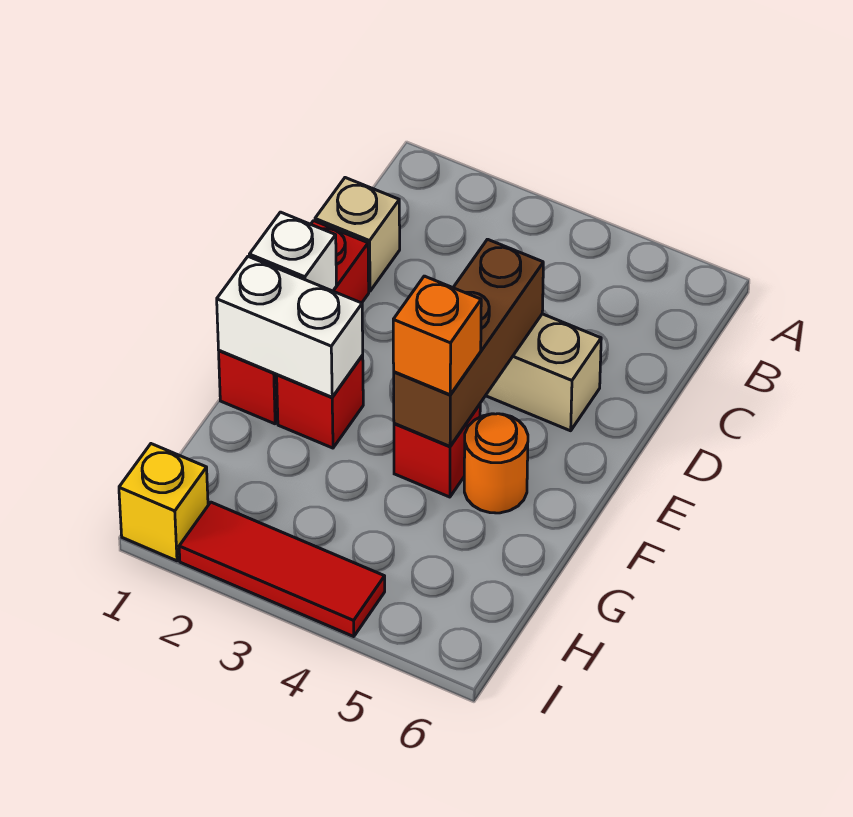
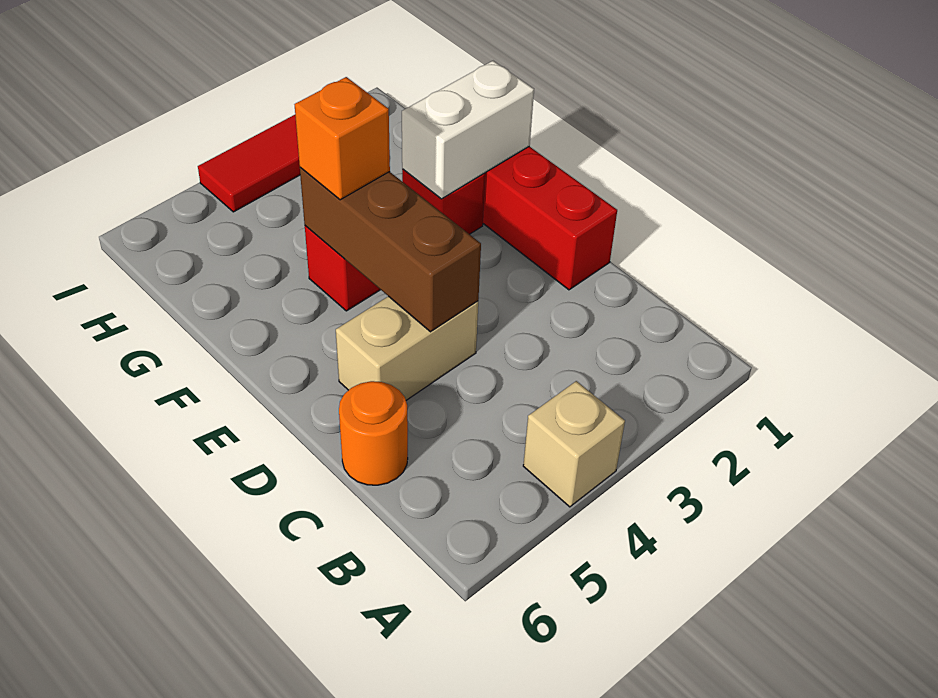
tan 1x1 brick [315,178,400,291] -> tan 1x1 brick moved to [523,381,625,507]
white 1x1 brick [249,212,336,291] -> none
orange 1x1 round brick [464,414,528,513] -> orange 1x1 round brick moved to [339,381,408,485]
yellow 1x1 brick [119,444,208,561] -> none

